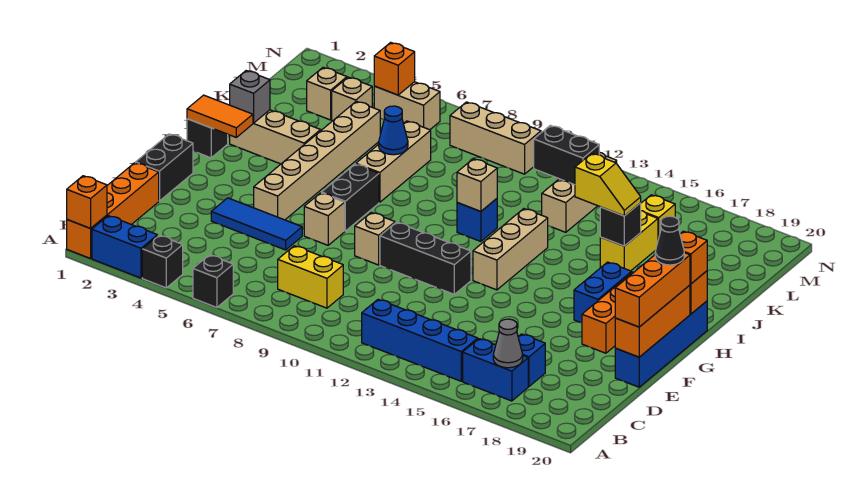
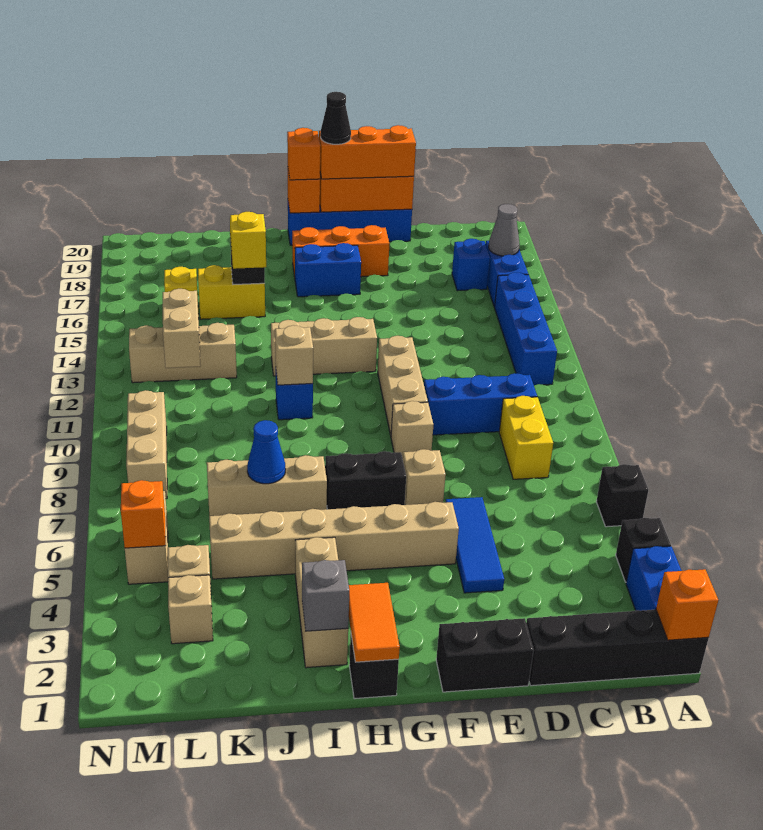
orange 1x4 brick [67,163,159,258] -> black 1x4 brick [526,610,709,686]
none -> blue 1x3 brick [424,373,537,435]
black 1x3 brick [380,222,471,294] -> tan 1x3 brick [378,335,428,435]
black 1x2 brick [534,125,599,185] -> tan 1x2 brick [163,289,201,368]

